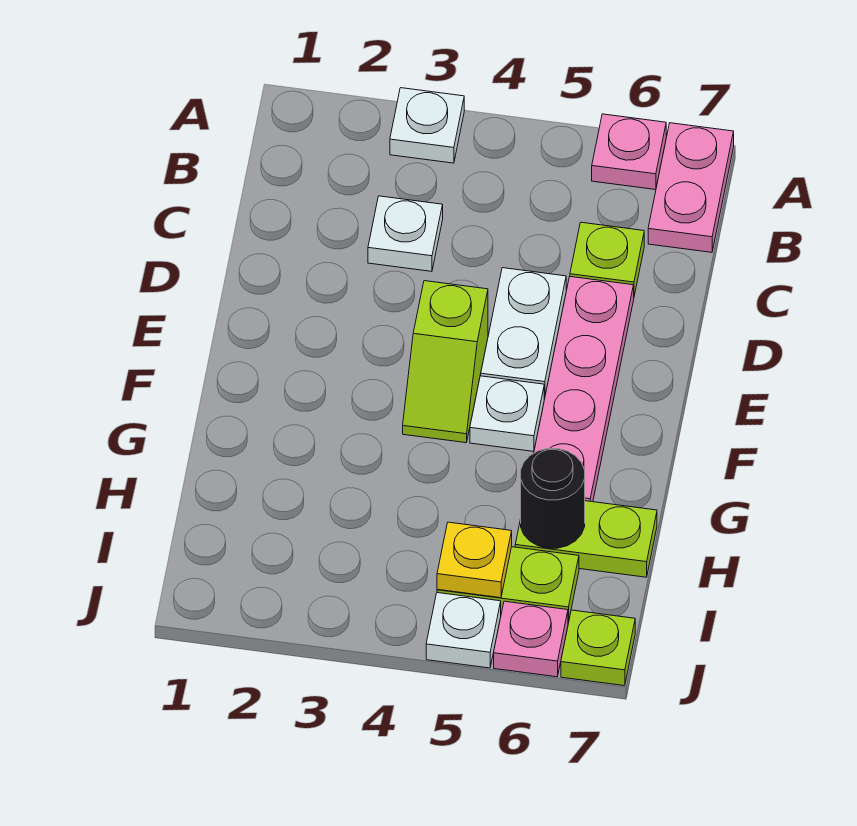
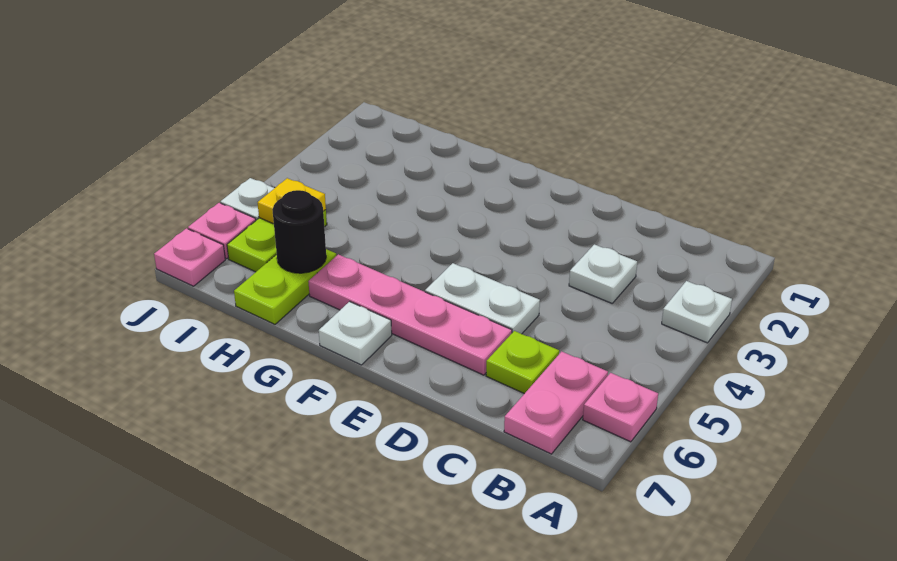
pink 1x2 plate [648,123,734,252] -> pink 1x2 plate turned to [504,351,608,454]
lime 1x2 slope [403,281,488,443] -> none
white 1x1 plate [470,376,544,451] -> white 1x1 plate moved to [319,302,392,365]
lime 1x1 plate [561,610,635,686] -> pink 1x1 plate [154,228,225,286]

